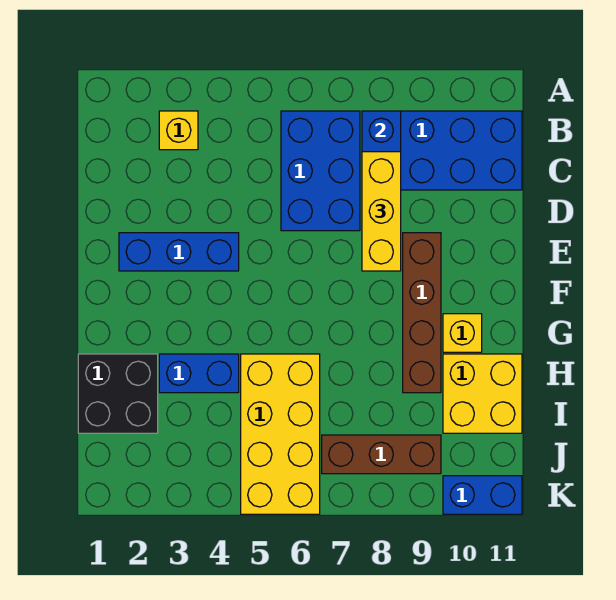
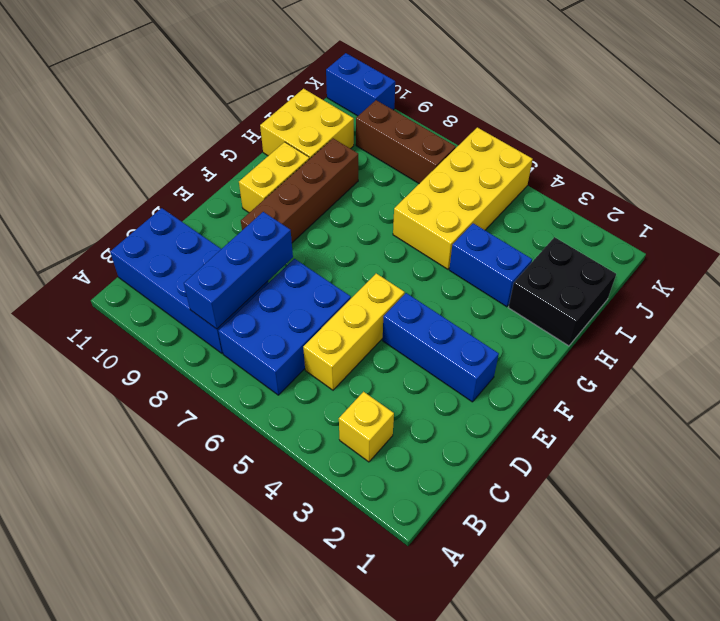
yellow 1x3 brick [362,152,401,271] -> yellow 1x3 brick moved to [303,273,405,390]
yellow 1x1 brick [443,314,482,352] -> yellow 1x2 brick [239,142,309,213]

